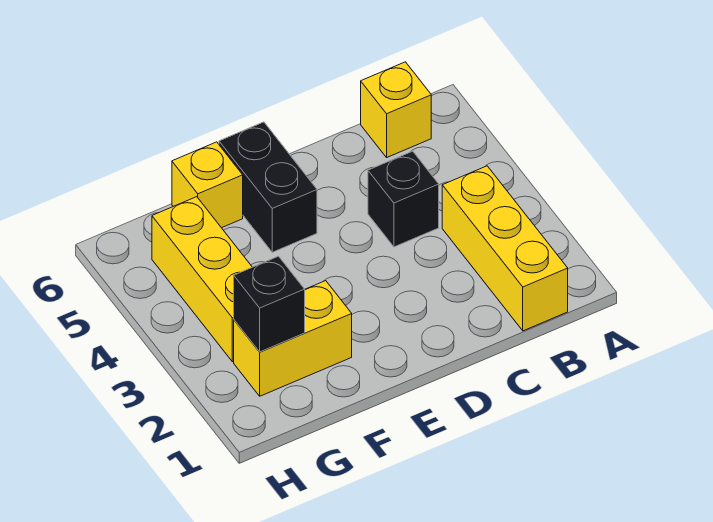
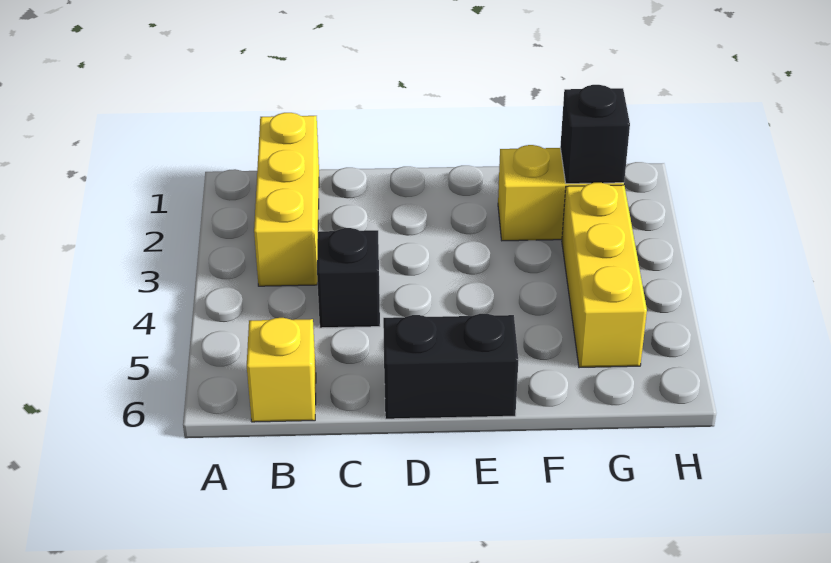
black 1x2 brick [219,122,317,252] -> black 1x2 brick turned to [383,314,518,419]
yellow 1x1 brick [172,142,243,228] -> none

